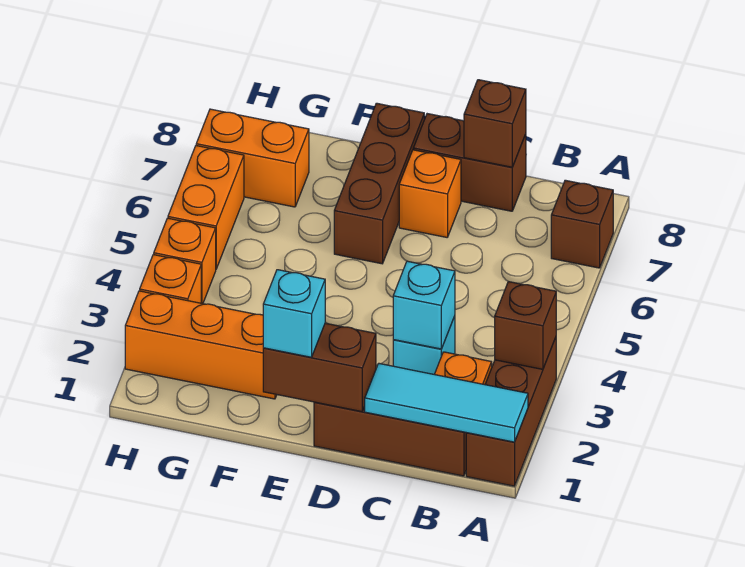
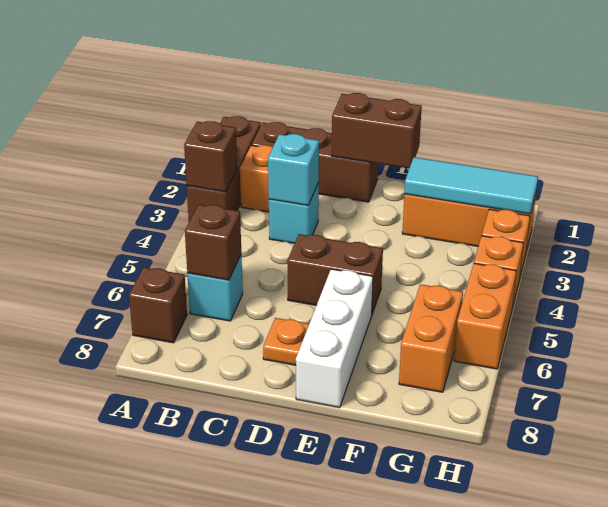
cyan 1x3 tile [365,363,528,442] -> cyan 1x3 tile moved to [404,157,538,214]
brown 1x2 brick [413,114,526,211] -> brown 1x2 brick moved to [287,234,383,314]
brown 1x1 brick [464,80,526,167] -> brown 1x1 brick moved to [185,204,241,280]
orange 1x1 brick [399,150,461,237] -> orange 1x1 plate [263,318,309,365]
cyan 1x1 brick [263,270,325,357] -> cyan 1x1 brick moved to [187,255,243,321]
brown 1x3 brick [334,103,424,264] -> white 1x3 brick [296,269,373,408]
orange 1x2 brick [196,109,309,207] -> orange 1x2 brick turned to [399,284,463,392]

